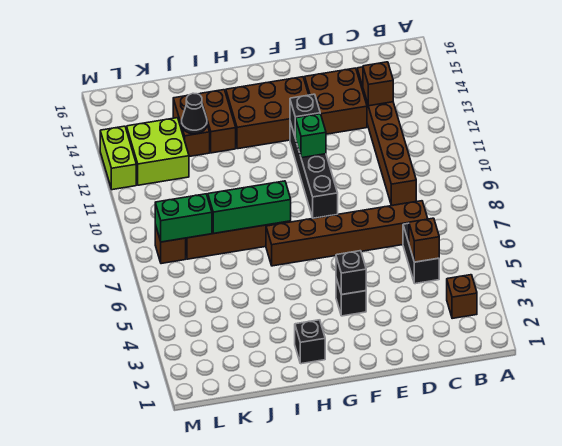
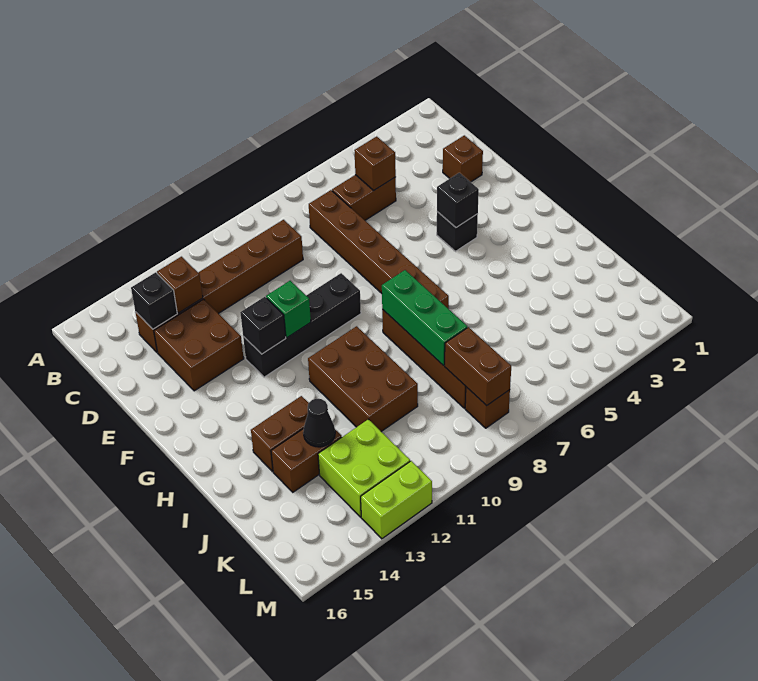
brown 1x1 brick [447,275,477,319] -> brown 1x1 brick moved to [443,135,483,182]
black 1x2 brick [403,223,439,284] -> brown 1x2 brick [332,175,396,220]
brown 2x3 brick [226,77,309,149] -> brown 2x3 brick moved to [308,326,418,431]
black 1x1 brick [295,320,325,364] -> black 1x1 brick moved to [131,272,177,329]
green 1x2 brick [155,194,212,242] -> brown 1x2 brick [445,327,511,406]

